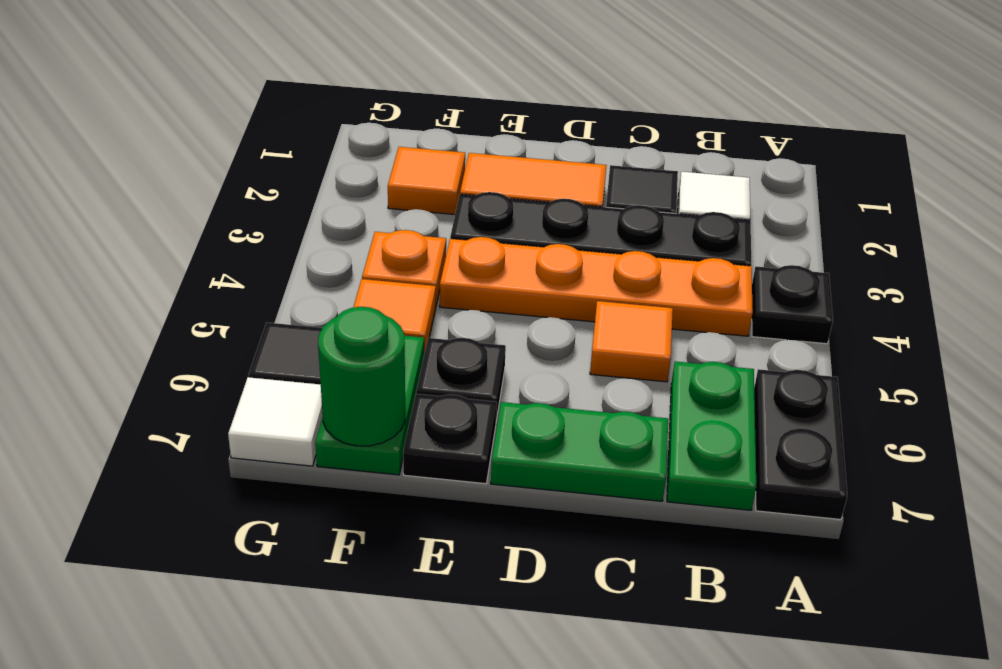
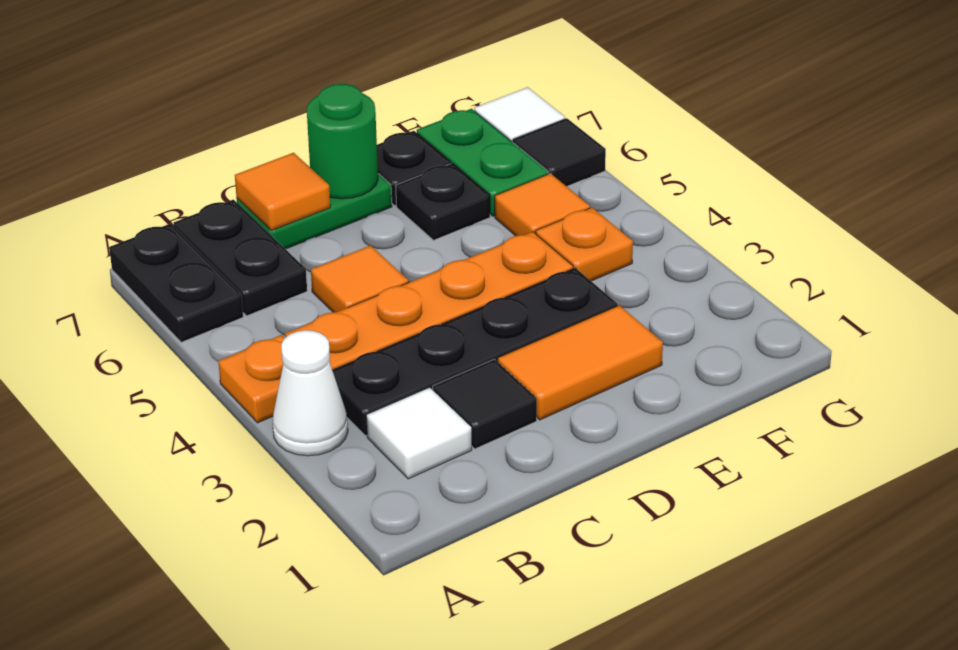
none -> white 1x1 cone [272,330,348,456]
black 1x1 plate [752,265,833,344] -> orange 1x1 plate [218,335,285,423]
green 1x2 plate [667,361,756,510] -> black 1x2 plate [174,200,307,316]
orange 1x1 tile [388,147,465,214] -> orange 1x1 tile moved to [235,153,330,231]
green 1x1 round brick [318,307,405,446] -> green 1x1 round brick moved to [307,84,378,199]

